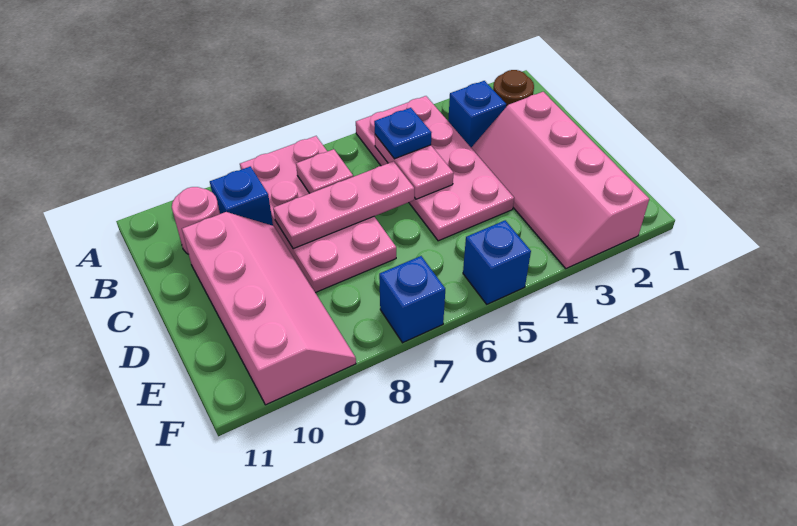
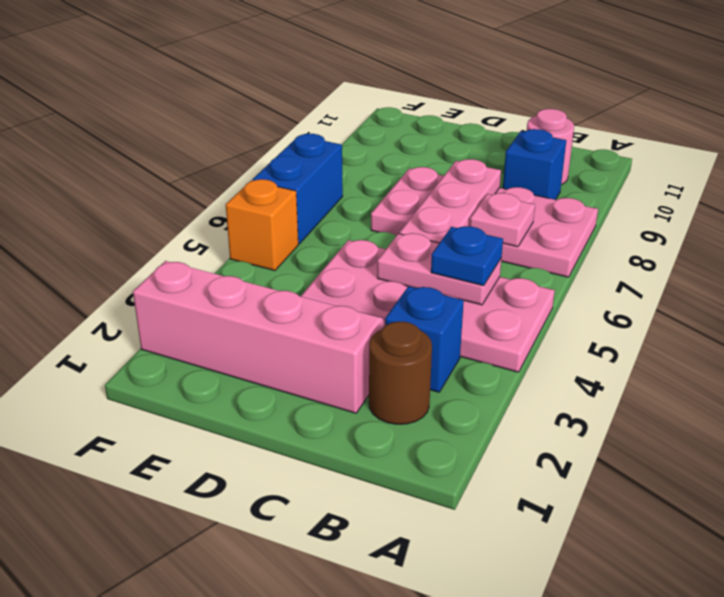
pink 2x4 slope [182,212,356,405] -> none
blue 1x1 brick [463,220,531,304] -> orange 1x1 brick [226,179,298,271]
blue 1x1 brick [379,256,445,343] -> blue 1x2 brick [252,134,343,244]

